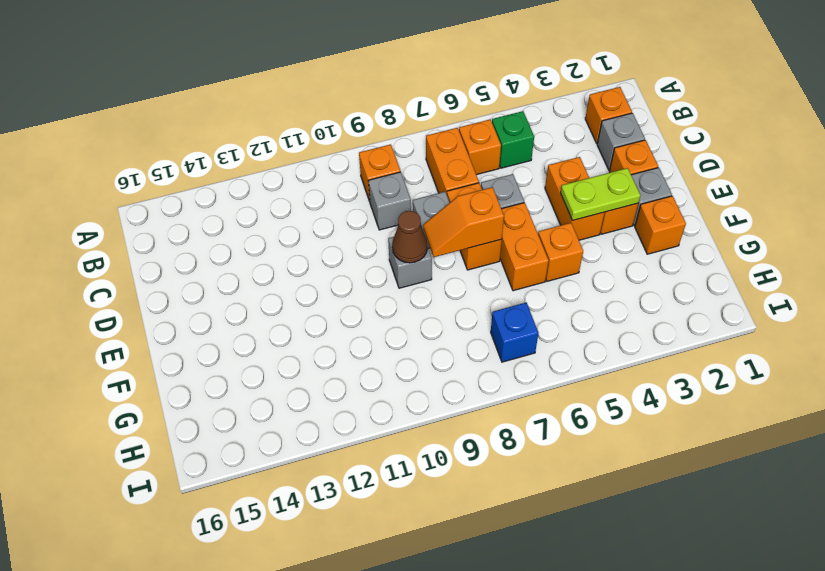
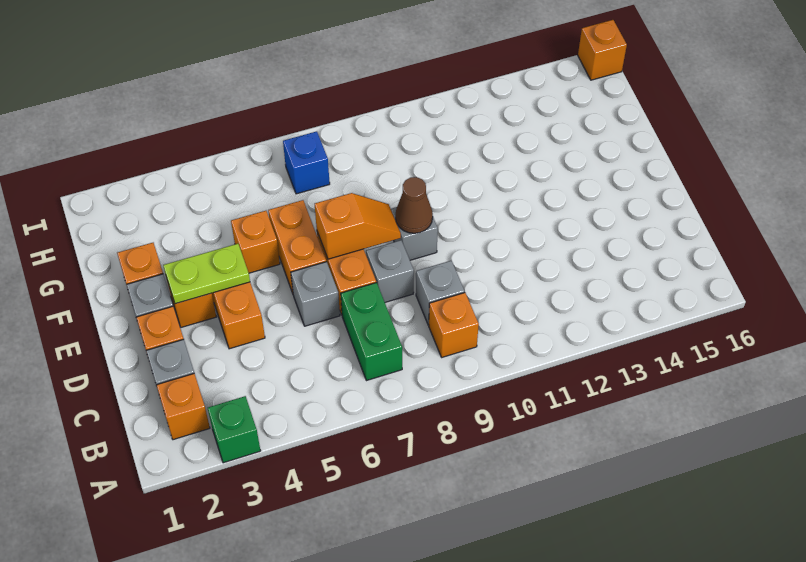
green 1x1 brick [492,111,534,168] -> green 1x1 brick moved to [208,396,261,463]
orange 1x1 brick [459,119,501,175] -> orange 1x1 brick moved to [578,20,627,80]
orange 1x2 brick [426,128,479,194] -> green 1x2 brick [341,283,402,381]

